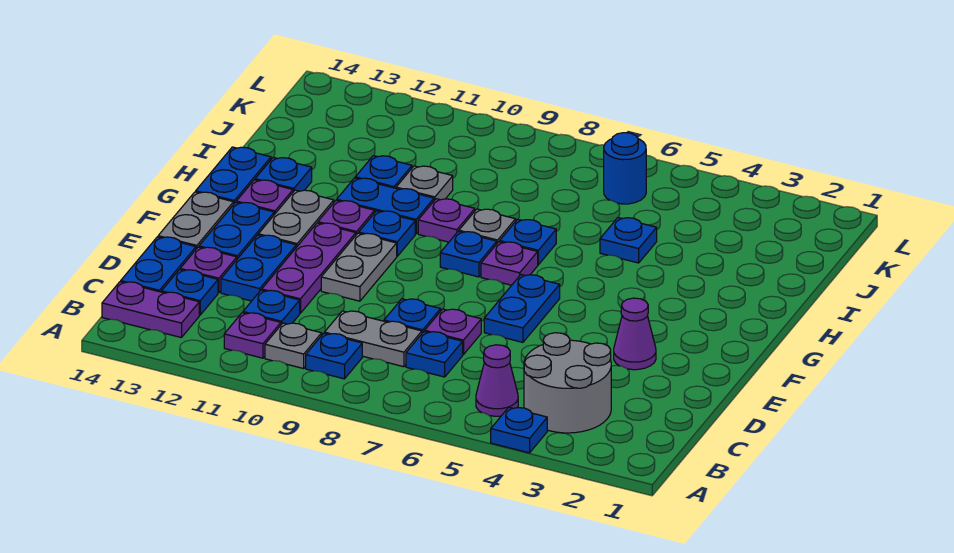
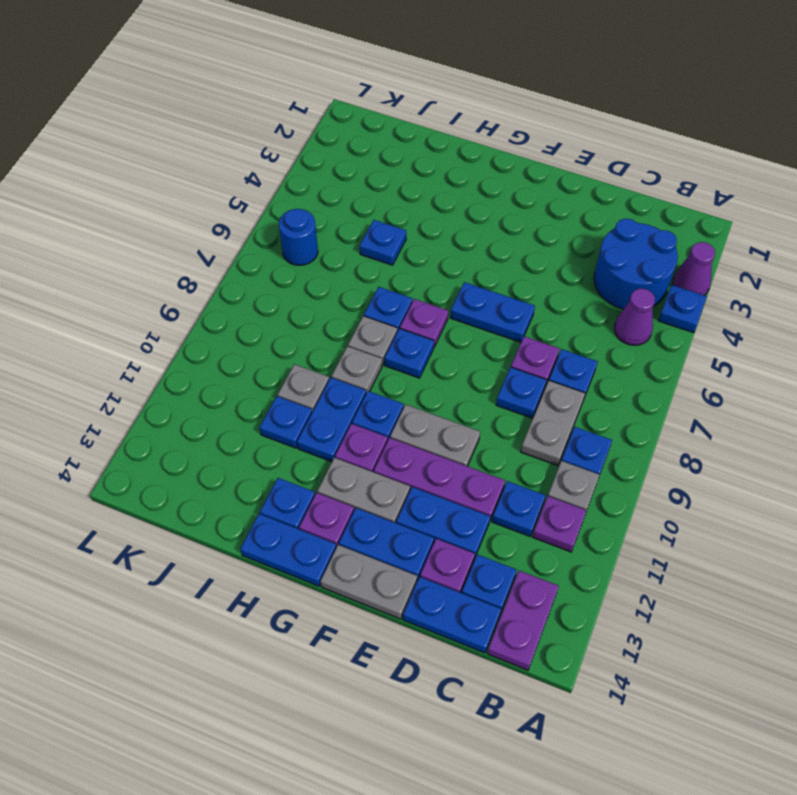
grey 2x2 round brick [524,333,611,433] -> blue 2x2 round brick [594,219,678,309]
purple 1x1 cone [614,298,656,370] -> purple 1x1 cone moved to [673,242,715,295]
purple 1x1 plate [418,199,475,242] -> grey 1x1 plate [332,346,382,393]

